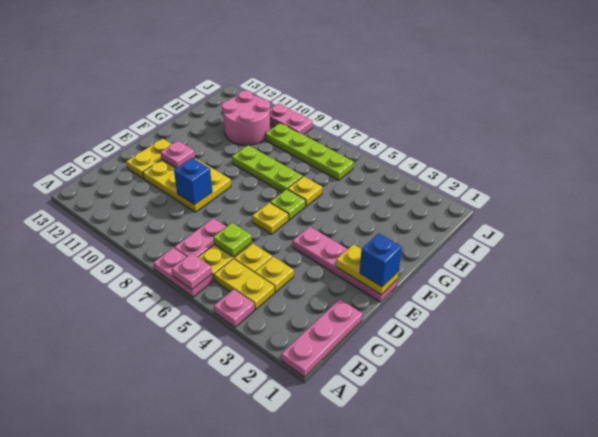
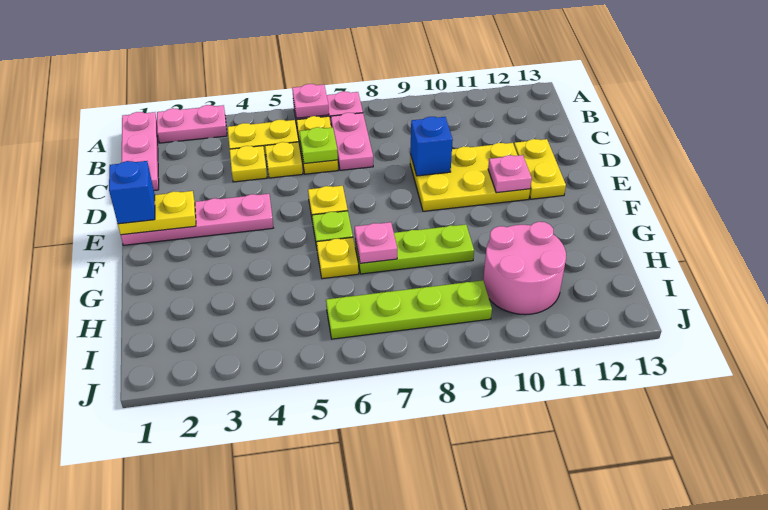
pink 1x1 plate [214,289,255,327] -> pink 1x1 plate moved to [355,222,397,263]
pink 1x2 plate [269,104,313,134] -> pink 1x2 plate moved to [157,105,227,143]

